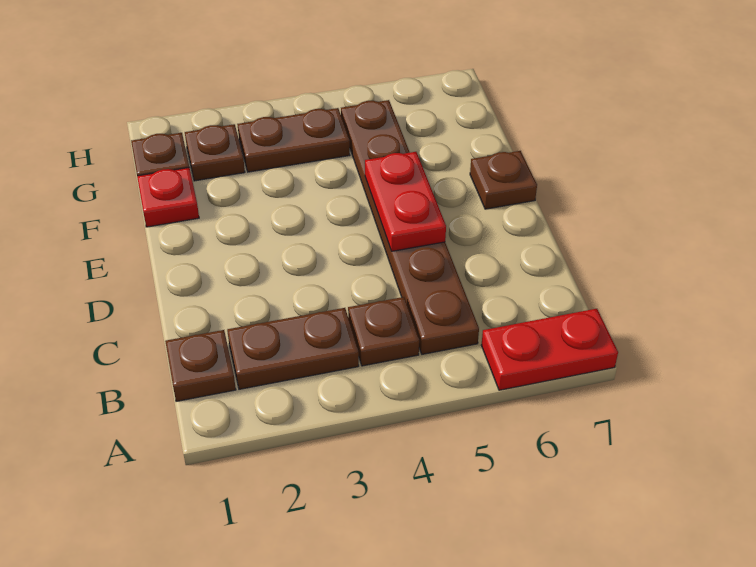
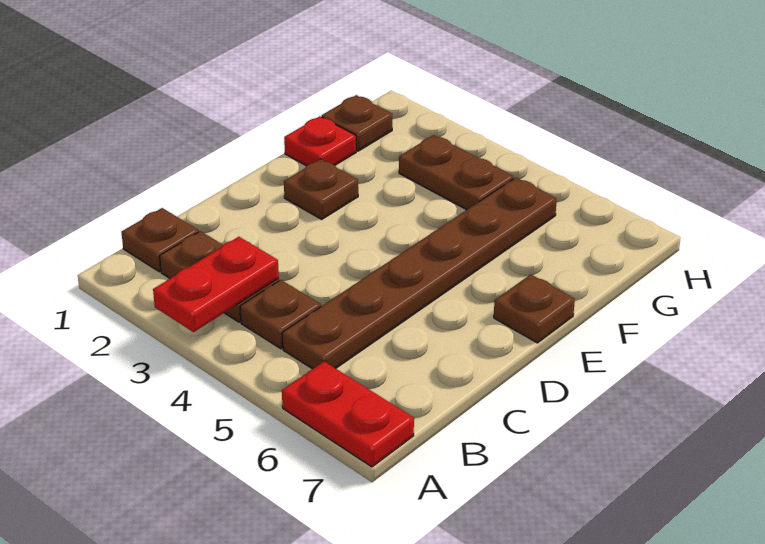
red 1x2 plate [365,152,446,251] -> red 1x2 plate moved to [153,237,279,332]
brown 1x1 plate [185,124,245,181] -> brown 1x1 plate moved to [284,159,358,219]

